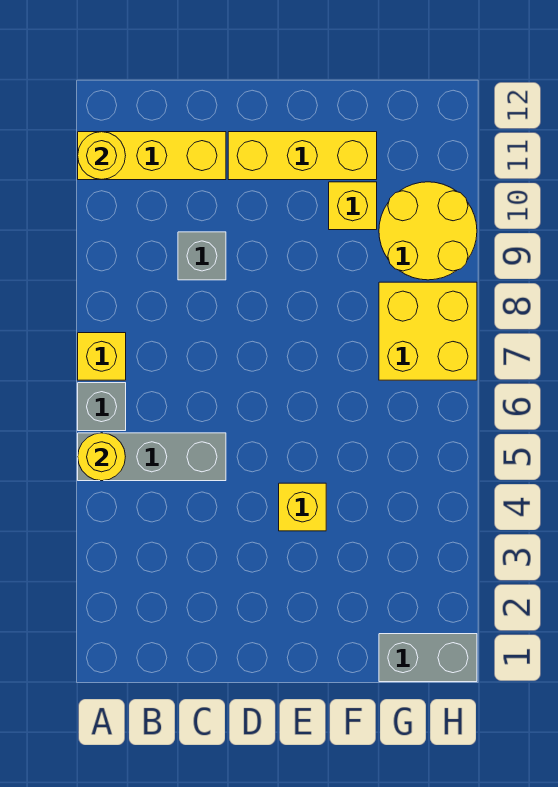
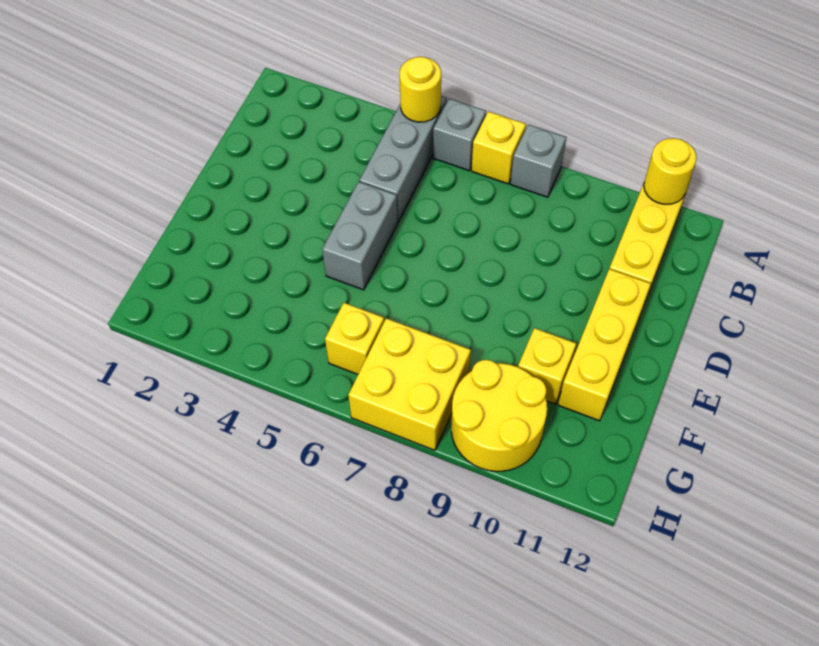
grey 1x1 brick [178,232,226,280] -> grey 1x1 brick moved to [511,125,566,197]
yellow 1x1 brick [279,483,326,531] -> yellow 1x1 brick moved to [325,303,384,374]
grey 1x2 brick [379,634,477,682] -> grey 1x2 brick moved to [322,182,398,290]

